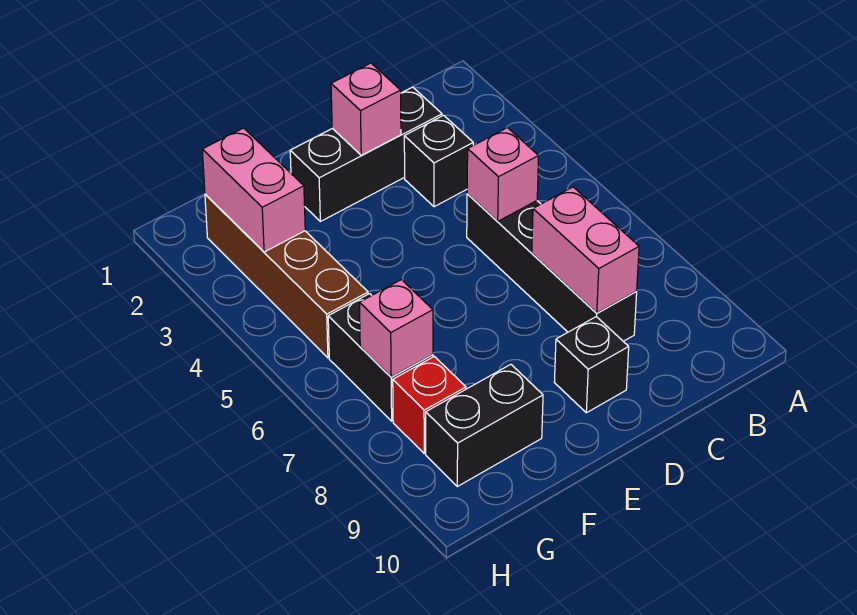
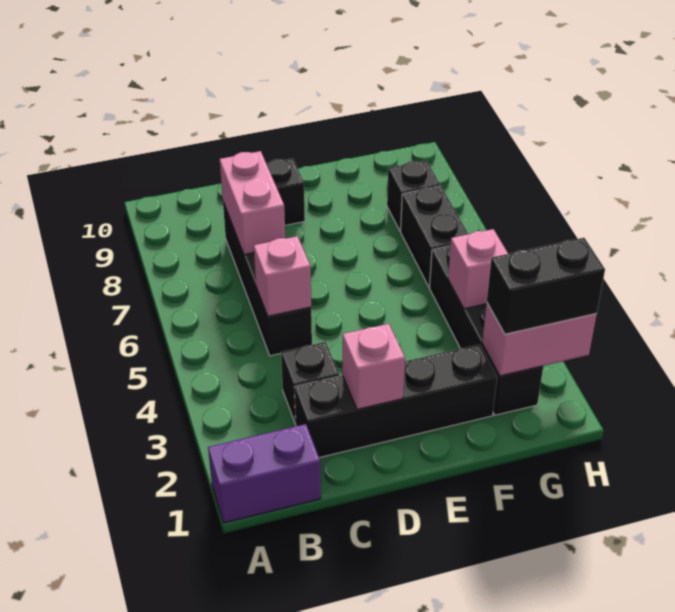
none -> purple 1x2 brick [208,424,321,523]
black 1x3 brick [290,87,442,221] -> black 1x4 brick [295,344,497,458]
black 1x2 brick [426,364,543,486] -> black 1x2 brick moved to [487,238,605,334]
brown 1x4 brick [205,194,368,358] -> black 1x4 brick [429,246,543,415]
pink 1x2 brick [202,128,305,252] -> pink 1x2 brick turned to [482,303,597,376]
pink 1x1 brick [359,280,433,377] -> pink 1x1 brick moved to [448,229,508,309]
red 1x1 brick [393,356,466,453] -> black 1x1 brick [387,160,440,231]

